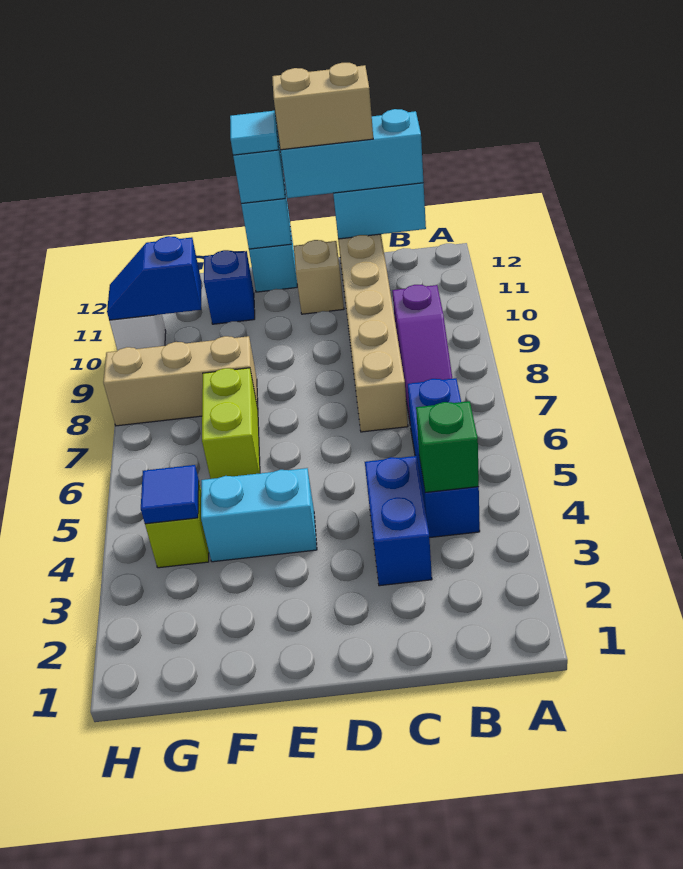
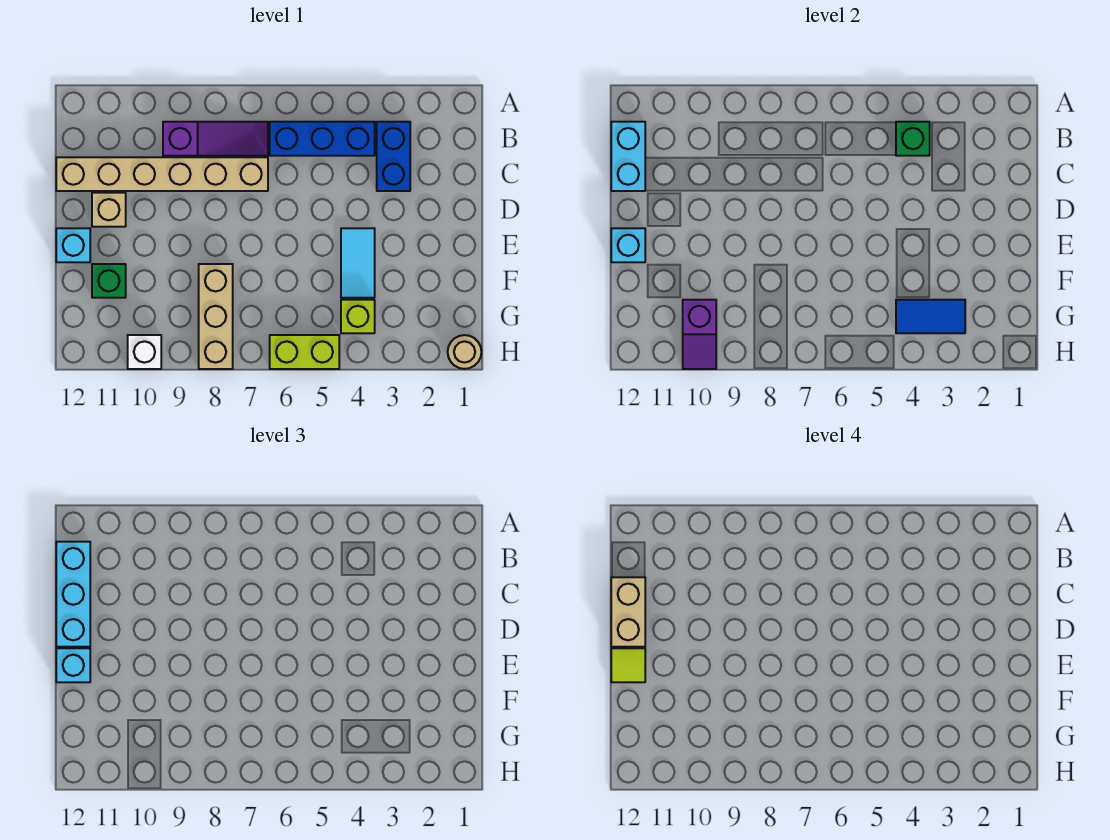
blue 1x2 brick [365,456,432,586] -> blue 1x2 brick turned to [377,122,410,191]
cyan 1x2 brick [201,468,317,562] -> cyan 1x2 tile [341,228,375,298]
cyan 1x1 tile [230,111,278,155] -> lime 1x1 tile [611,648,645,682]
lime 1x2 brick [202,368,260,479] -> lime 1x2 brick moved to [270,335,339,369]
blue 1x1 brick [204,250,255,324] -> green 1x1 brick [92,264,126,298]
blue 1x1 tile [141,465,199,524] -> blue 1x2 tile [896,300,965,333]
blue 1x2 slope [107,236,202,320] -> purple 1x2 slope [683,300,716,369]
none -> tan 1x1 round brick [448,335,481,369]

